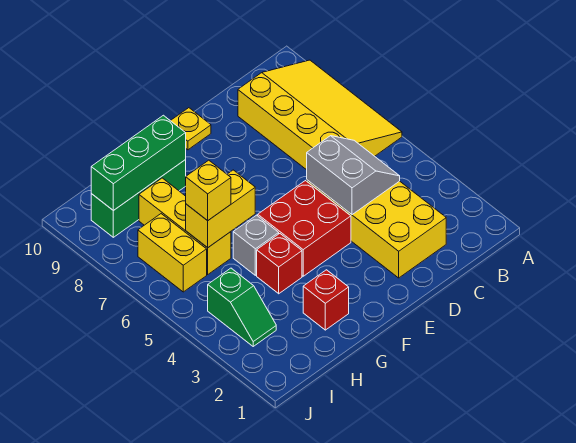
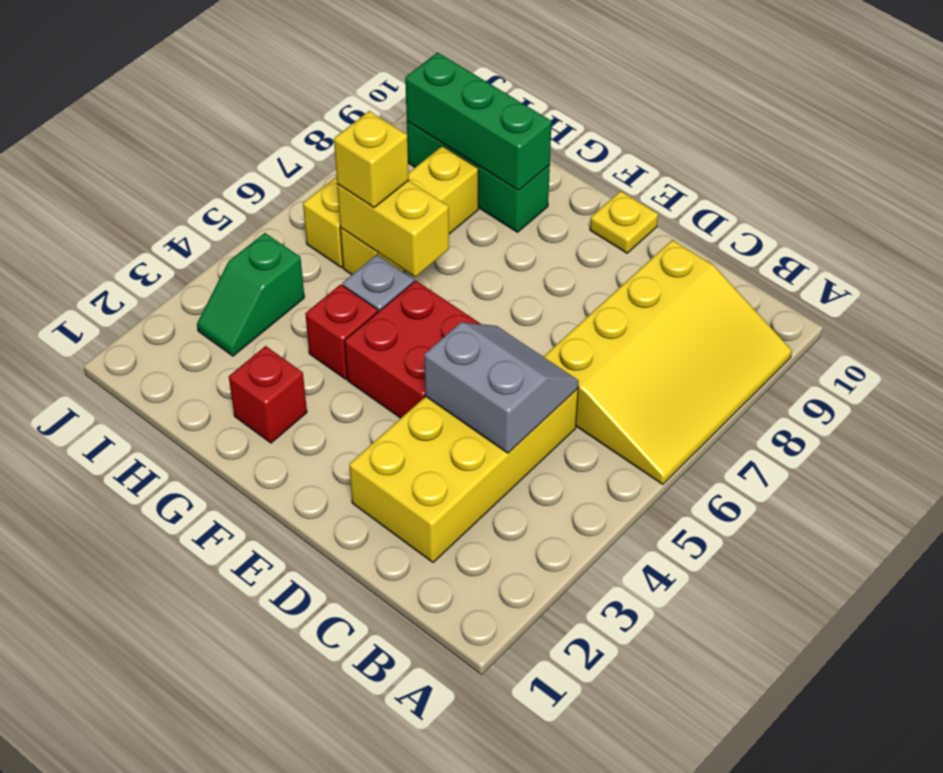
grey 2x2 slope [307,136,400,215] -> grey 2x2 slope turned to [424,322,579,453]

